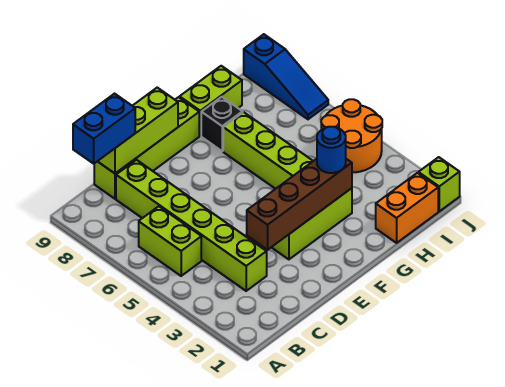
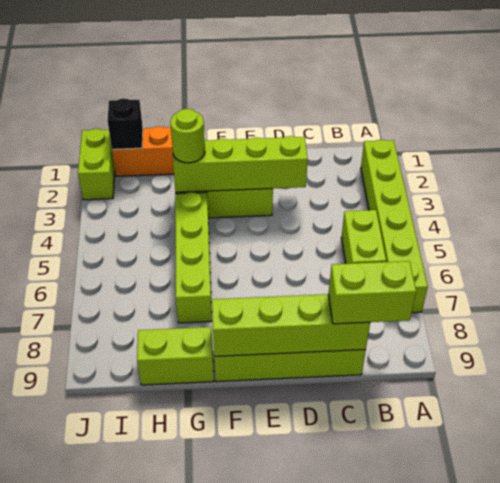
blue 1x2 brick [73,94,135,164] -> lime 1x2 brick [328,261,416,324]
lime 1x6 brick [116,160,267,291] -> lime 1x6 brick moved to [361,140,428,313]
lime 1x3 brick [98,88,178,173] -> lime 1x4 brick [212,294,370,356]
brown 1x4 brick [247,159,352,250] -> lime 1x4 brick [173,136,308,192]
blue 1x1 round brick [317,127,346,173] -> lime 1x1 round brick [170,109,205,163]
black 1x1 brick [201,97,243,151] -> black 1x1 brick moved to [107,98,143,149]
orange 2x2 round brick [321,99,382,172] -> none
lime 1x1 brick [418,157,460,211] -> lime 1x2 brick [78,129,115,200]
blue 1x3 slope [244,34,328,119] -> none

